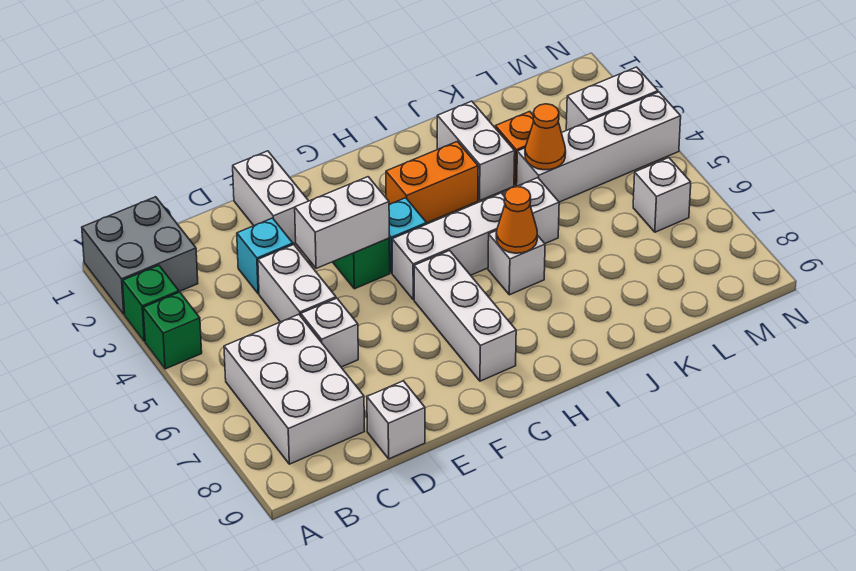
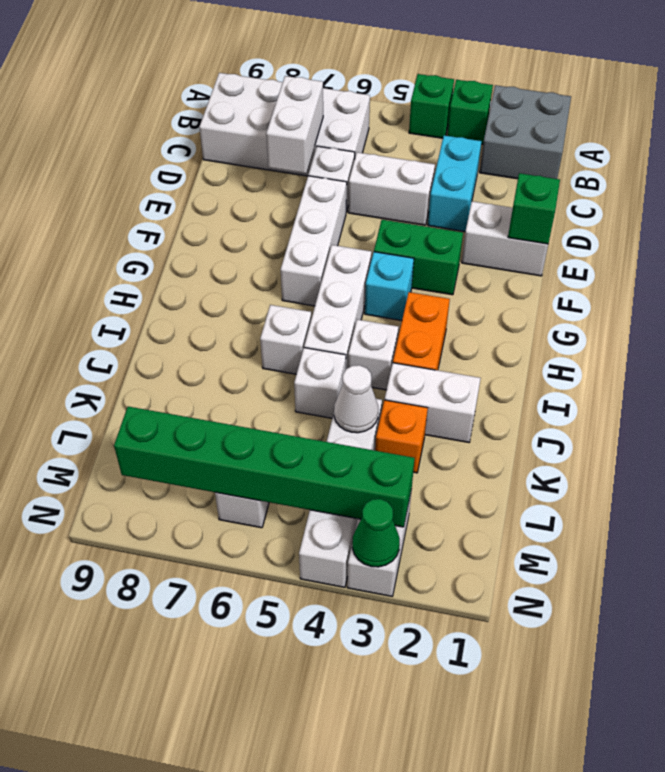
white 2x3 brick [224,314,364,464] -> white 2x4 brick [199,73,370,176]
cyan 1x1 brick [237,218,293,294] -> cyan 1x2 brick [428,135,482,232]
white 1x1 brick [367,381,425,459] -> white 1x1 brick moved to [348,319,398,390]
none -> green 1x1 brick [508,173,560,244]
white 1x2 brick [295,177,389,269] -> white 1x2 brick moved to [266,76,323,173]
white 1x3 brick [414,250,516,381] -> white 1x3 brick turned to [281,176,347,306]
orange 1x1 cone [496,187,537,253] -> none
orange 1x1 cone [525,104,566,170] -> white 1x1 cone [334,365,378,433]
none -> green 1x6 brick [114,407,415,527]
none -> green 1x1 cone [352,499,400,567]

